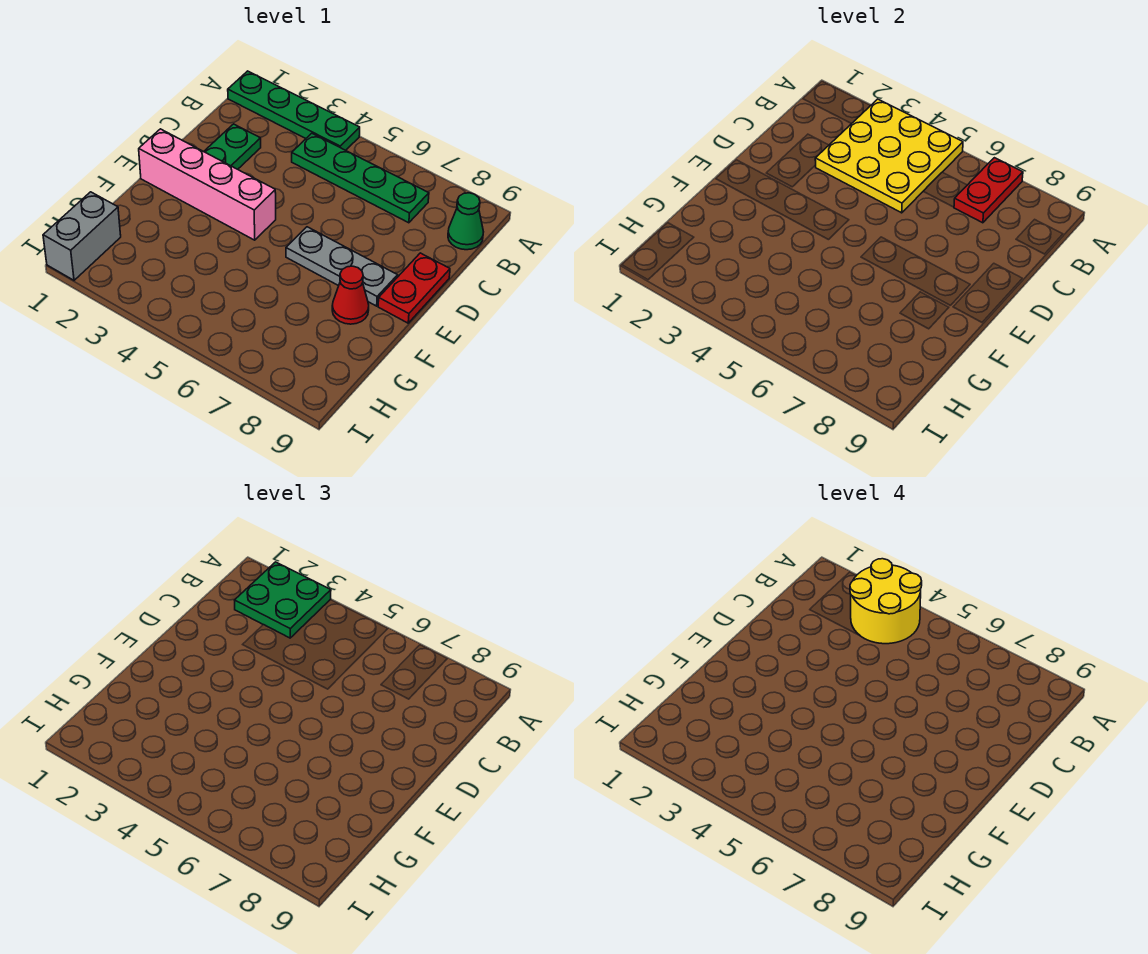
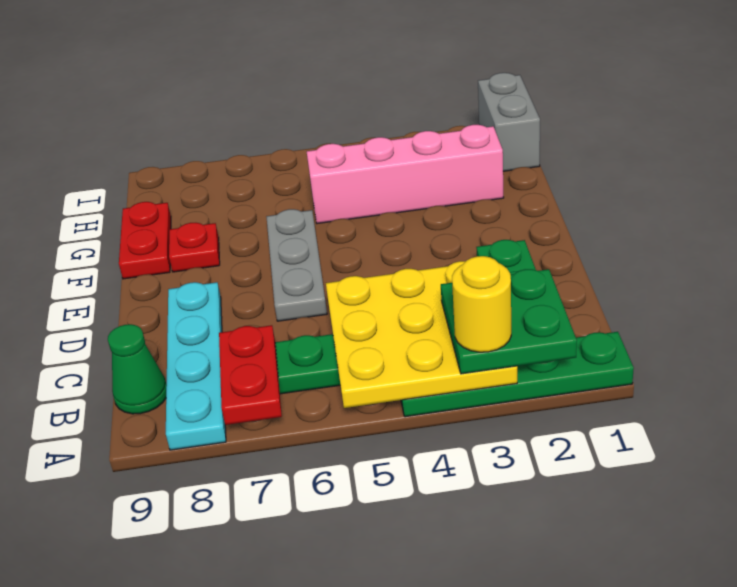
yellow 2x2 round brick [850,559,922,644] -> yellow 1x1 round brick [452,256,511,352]
none -> cyan 1x4 plate [166,282,226,450]
red 1x2 plate [378,253,450,323] -> red 1x2 plate moved to [119,202,171,279]
pink 1x4 brick [139,129,276,240] -> pink 1x4 brick moved to [307,125,504,224]
grey 1x3 plate [286,227,398,306] -> grey 1x3 plate turned to [266,209,327,321]
red 1x1 cone [332,266,369,324] -> red 1x1 plate [169,223,220,272]

